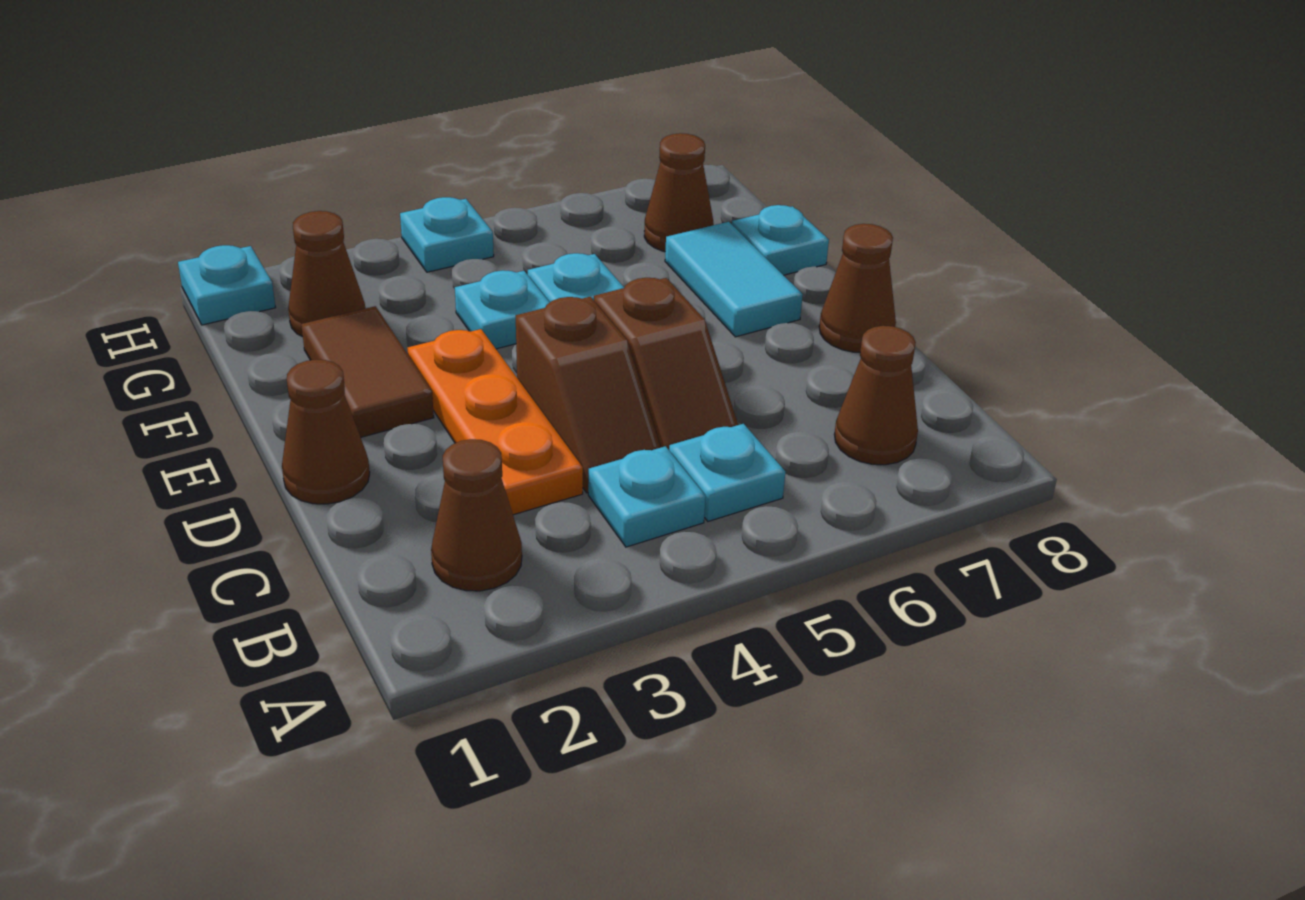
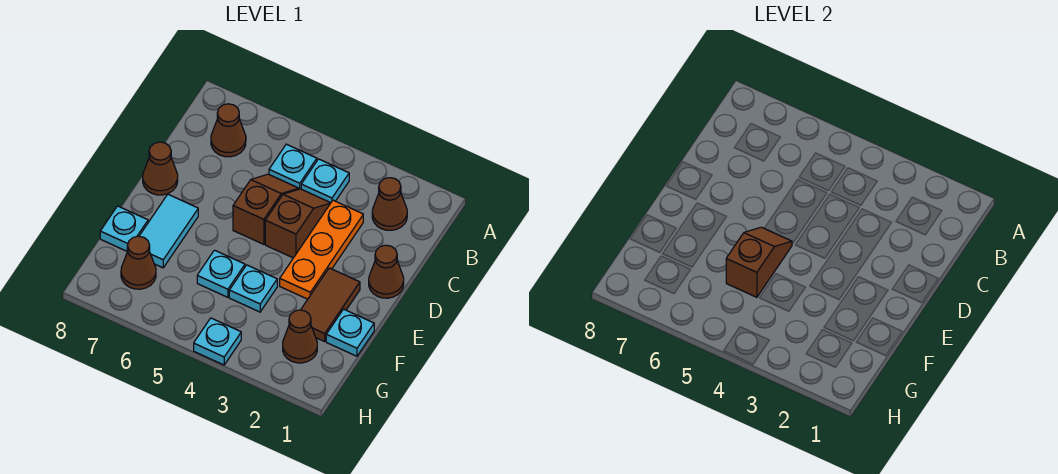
none -> brown 1x2 slope [726,227,792,297]
cyan 1x1 plate [178,245,276,325] -> cyan 1x1 plate moved to [326,309,374,356]

